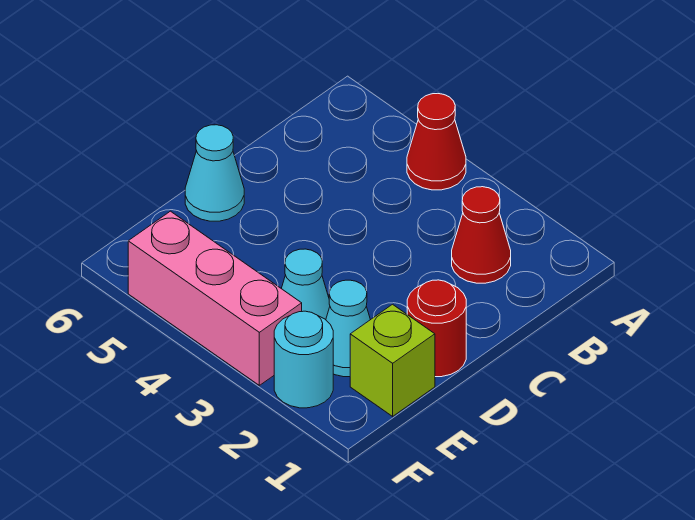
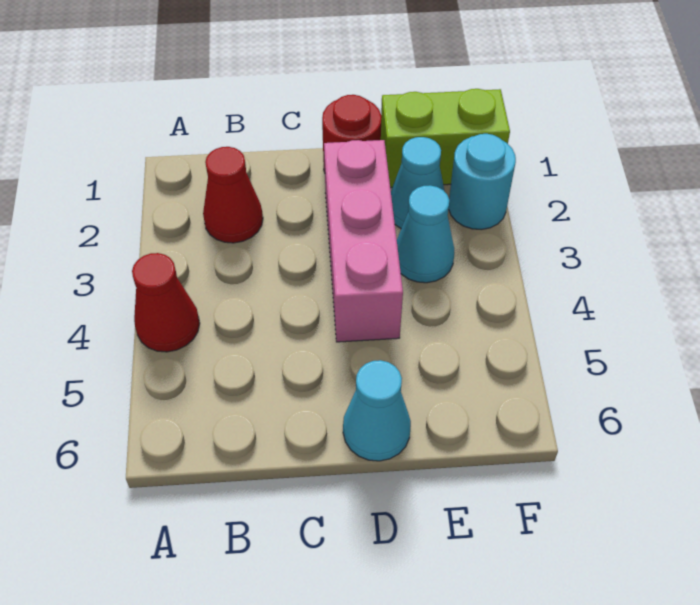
lime 1x1 brick [350,304,435,416] -> lime 1x2 brick [381,89,510,188]
pink 1x3 brick [128,211,302,385] -> pink 1x3 brick moved to [324,140,403,342]

